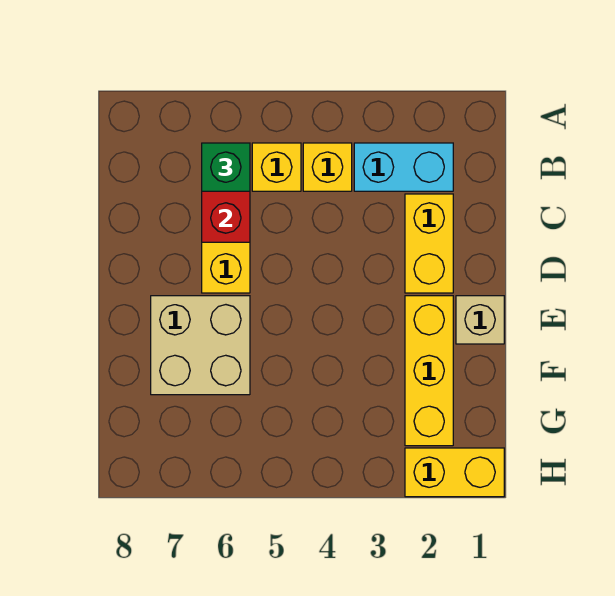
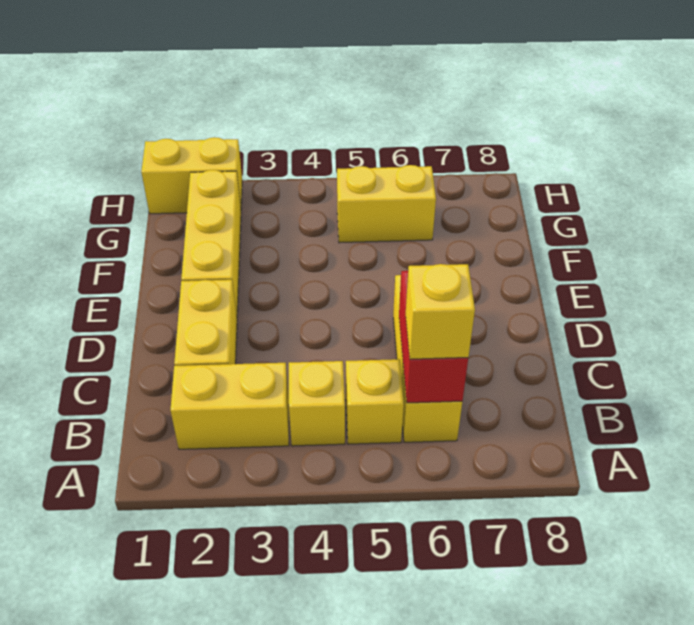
cyan 1x2 brick [354,143,453,191] -> yellow 1x2 brick [171,363,289,449]
green 1x1 brick [202,143,250,191] -> yellow 1x1 brick [406,264,475,359]
tan 1x1 brick [456,296,504,344] -> none
tan 2x2 brick [151,296,250,395] -> none
none -> yellow 1x2 brick [337,165,436,243]

